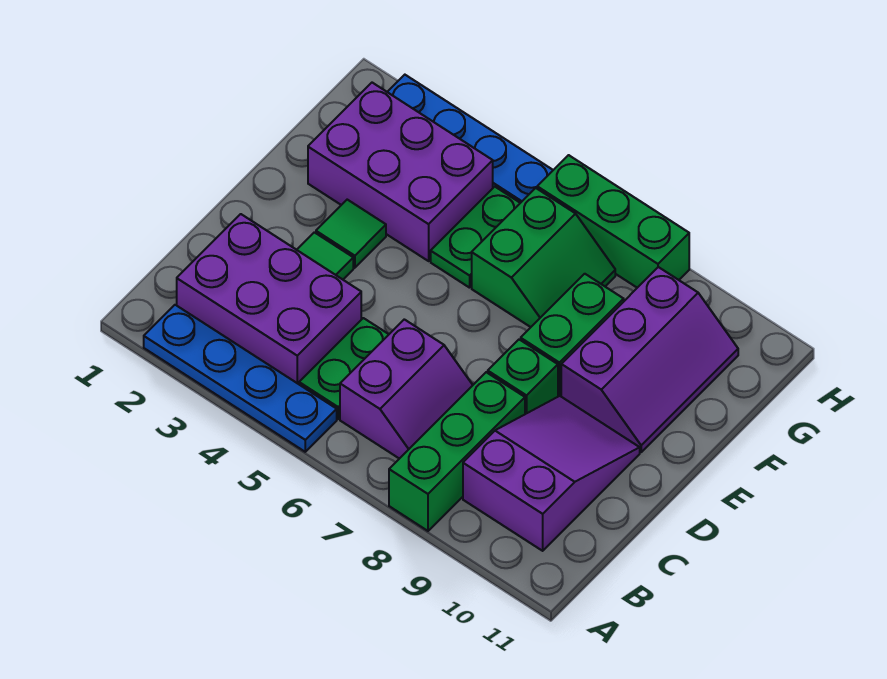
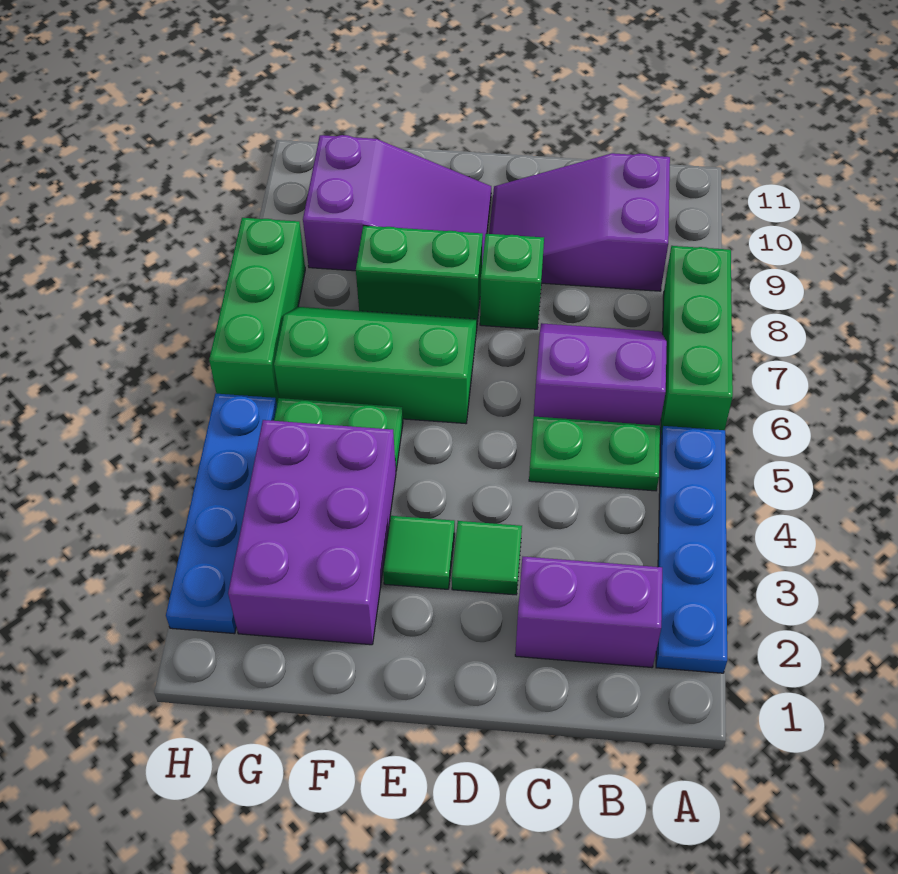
green 1x3 brick [389,372,525,531] -> green 1x3 brick turned to [661,246,733,435]
purple 2x3 brick [177,214,361,384] -> purple 1x2 brick [515,557,662,667]
purple 2x3 slope [561,267,738,452] -> purple 2x3 slope turned to [303,135,491,271]
green 2x2 slope [472,188,615,327] -> green 2x3 slope [274,307,477,424]

